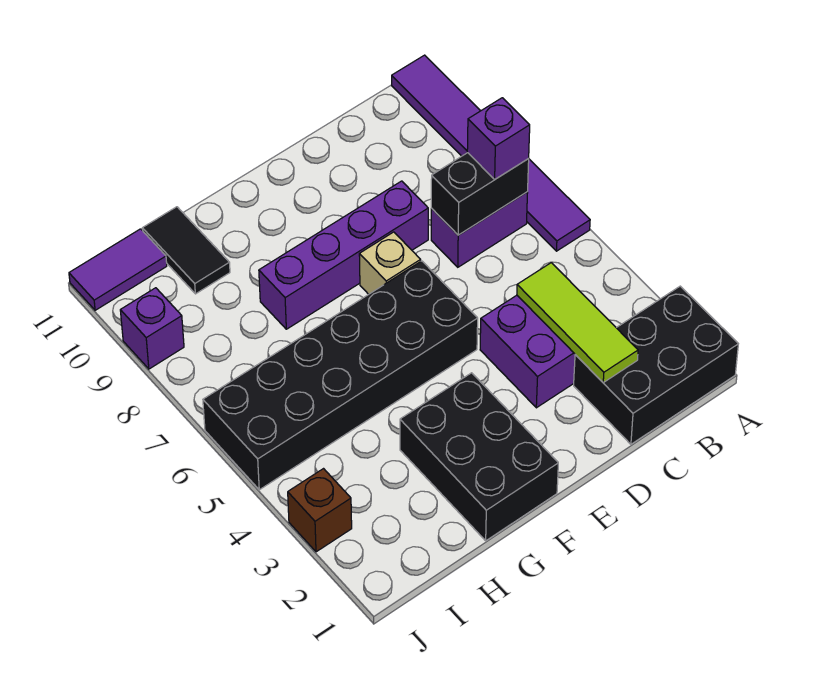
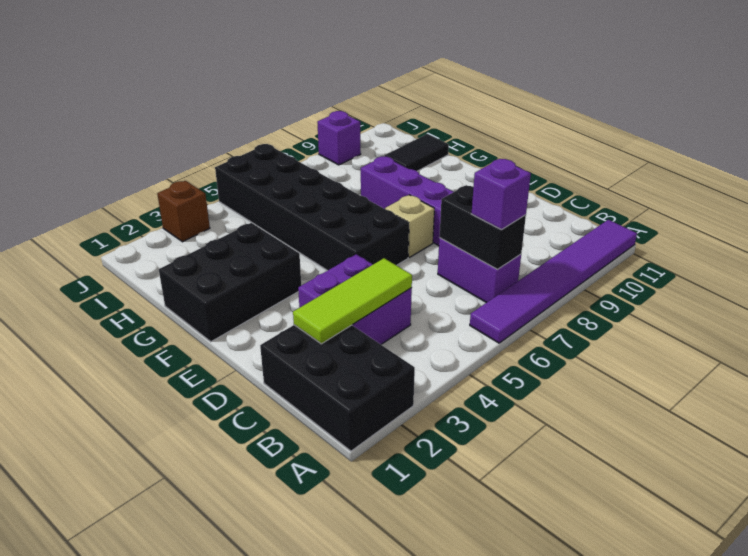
purple 1x2 tile [69,229,167,310] -> none

